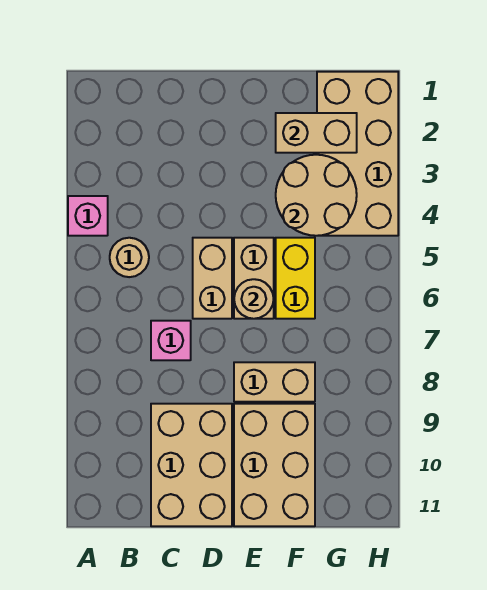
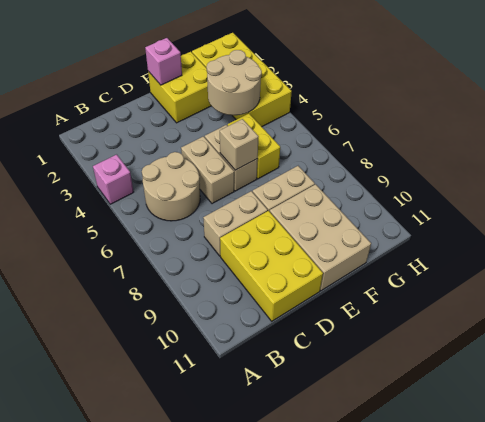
tan 1x1 round brick [110,238,149,277] -> tan 2x2 round brick [142,152,200,221]
pink 1x1 brick [151,321,191,360] -> pink 1x1 brick moved to [145,38,182,85]
tan 2x3 brick [151,404,232,526] -> yellow 2x3 brick [220,211,323,321]
none -> yellow 2x2 brick [148,52,211,123]
tan 1x1 round brick [234,279,274,319] -> tan 1x1 brick [220,119,259,170]
tan 1x2 brick [276,113,357,153] -> tan 1x2 brick moved to [203,191,268,256]
tan 2x4 brick [317,72,398,236] -> yellow 2x4 brick [192,33,292,127]

